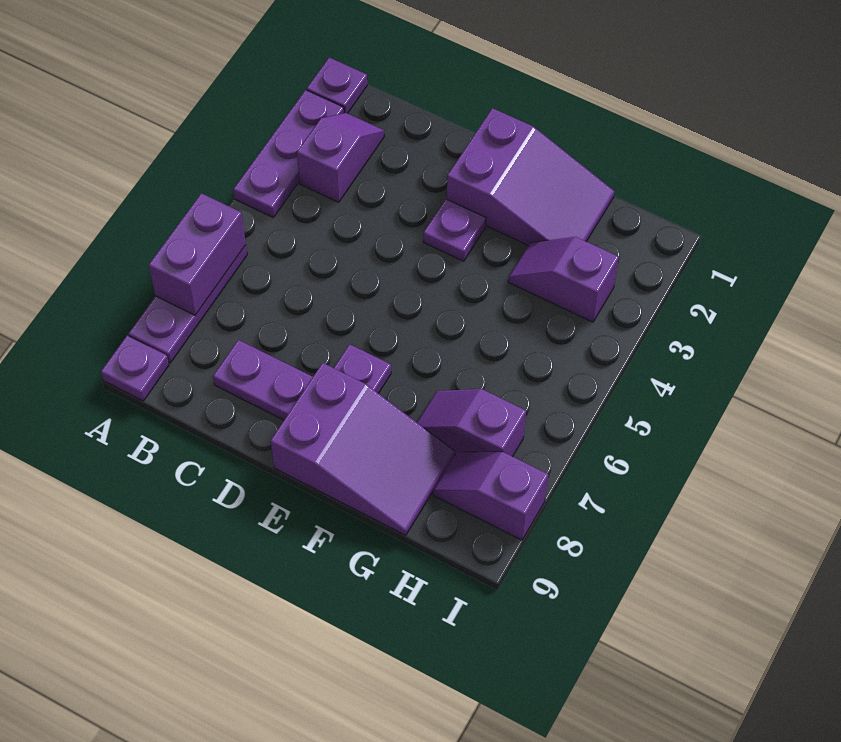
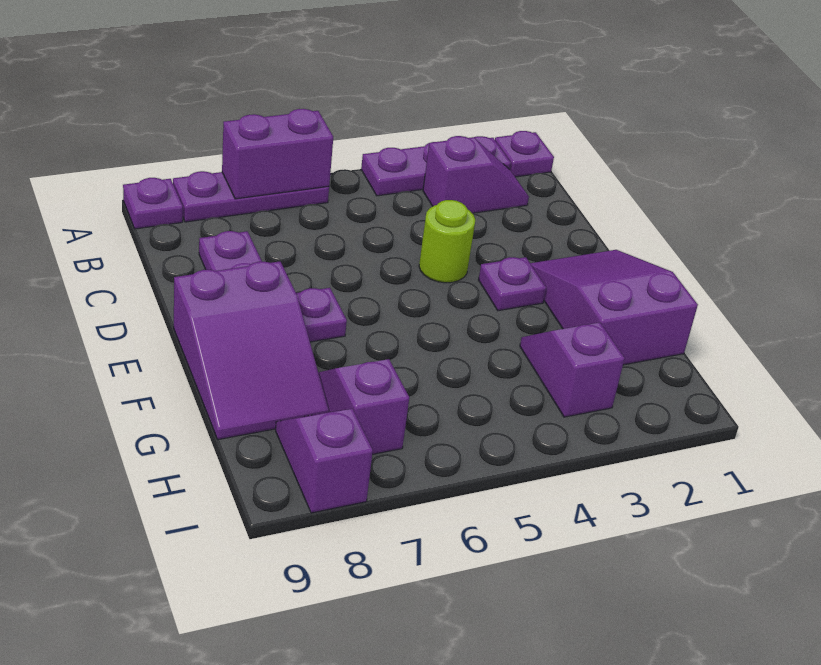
none -> lime 1x1 round brick [419,200,475,283]
purple 2x3 slope [447,108,615,245] -> purple 2x3 slope turned to [530,250,698,365]

